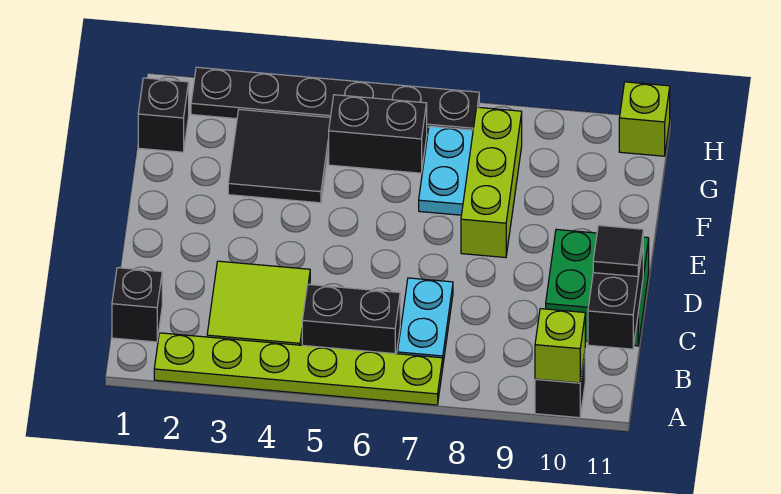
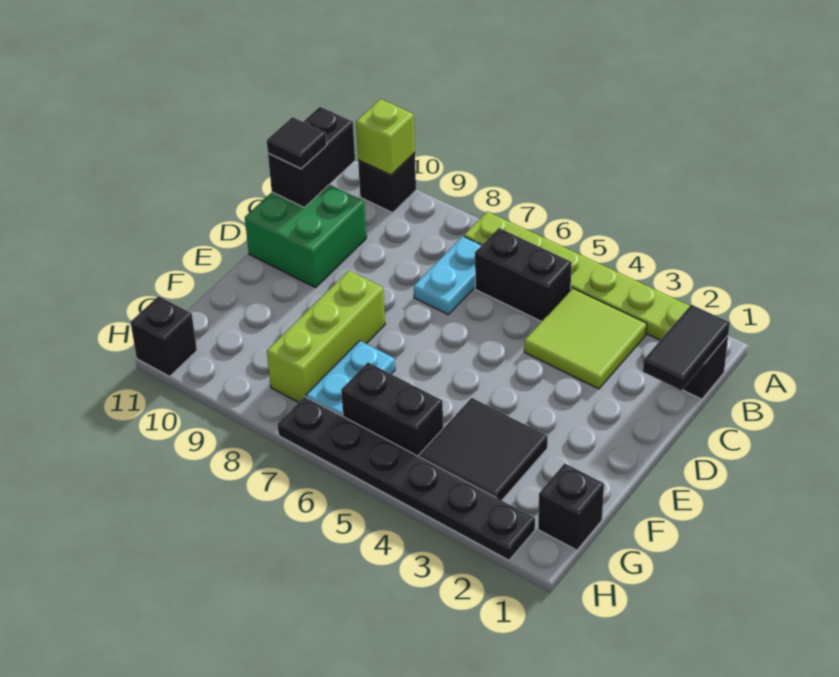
none -> black 1x2 tile [643,305,730,390]
lime 1x1 brick [619,82,670,156] -> black 1x1 brick [130,296,197,376]

